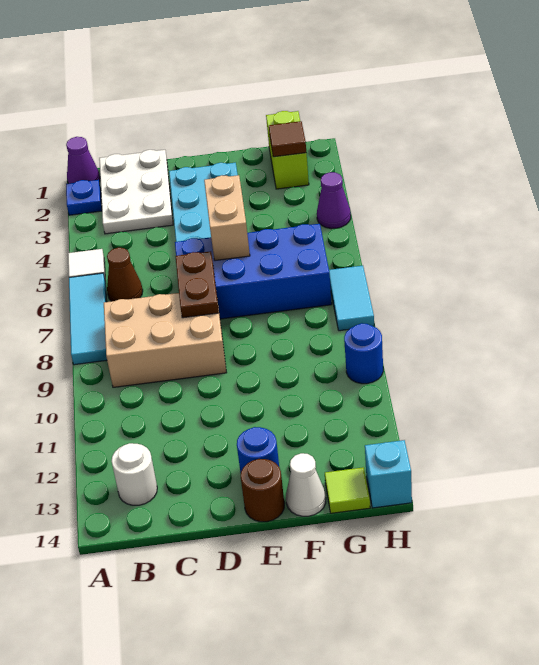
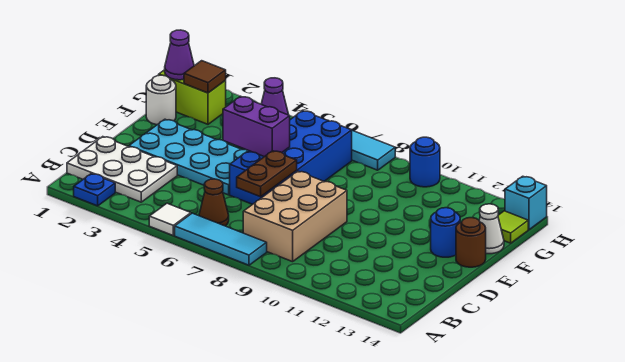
purple 1x1 cone [66,137,100,184] -> purple 1x1 cone moved to [165,30,194,80]
white 1x1 round brick [112,443,157,505] -> white 1x1 round brick moved to [146,75,176,125]
brown 1x2 plate [176,251,219,318] -> brown 1x2 plate turned to [237,151,297,197]
tan 1x2 brick [204,175,250,261] -> purple 1x2 brick [223,96,290,157]

